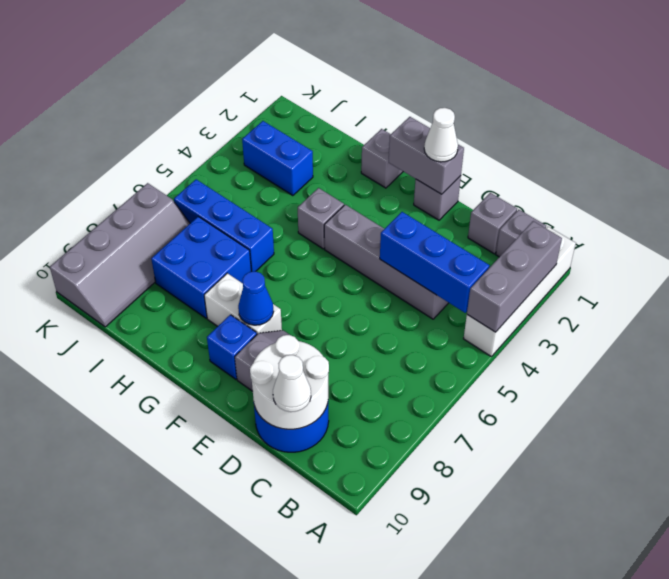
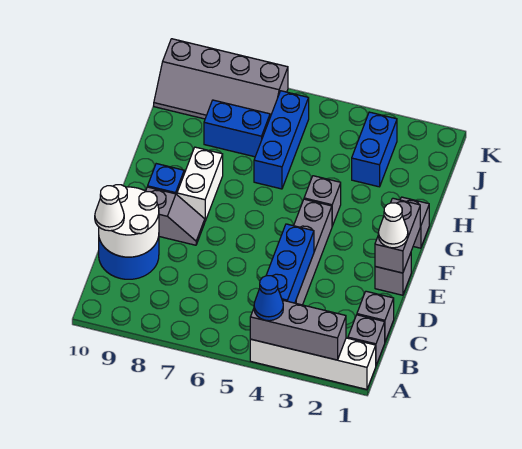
blue 1x1 cone [238,271,273,325] -> blue 1x1 cone moved to [254,276,283,321]
blue 2x2 brick [151,217,251,318] -> blue 1x2 brick [204,100,270,157]

